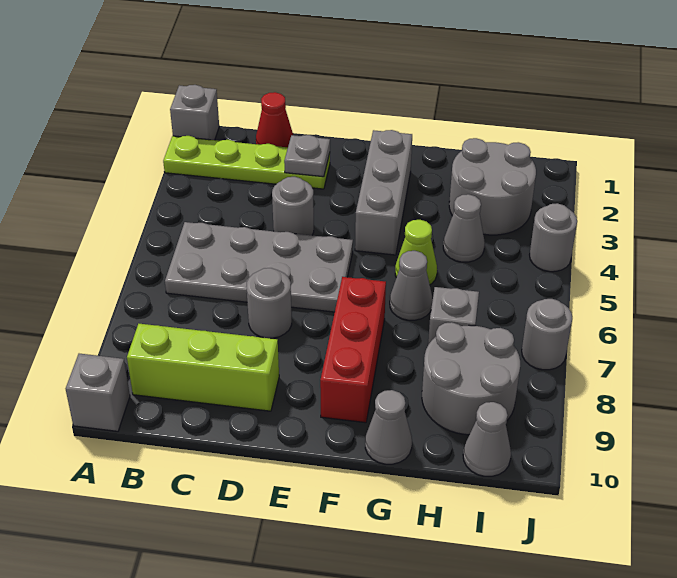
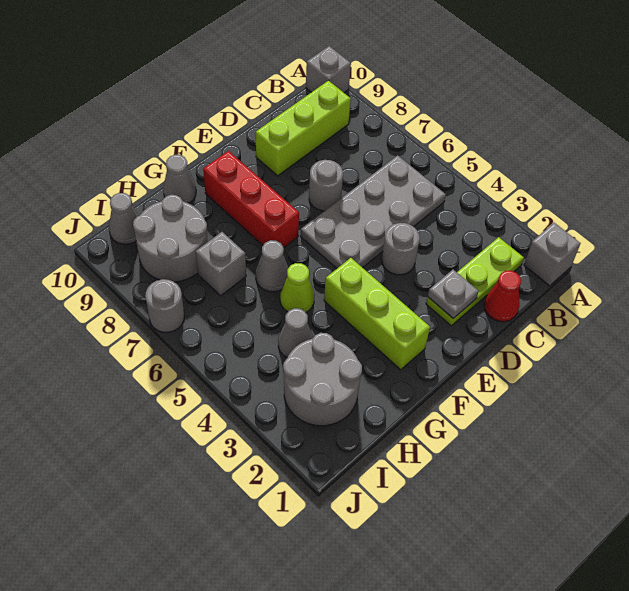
lime 1x4 plate [163,136,330,189] -> lime 1x3 plate [426,237,524,326]
grey 1x3 brick [355,130,412,255] -> lime 1x3 brick [324,258,430,370]
grey 1x1 round brick [530,203,577,272] -> none

